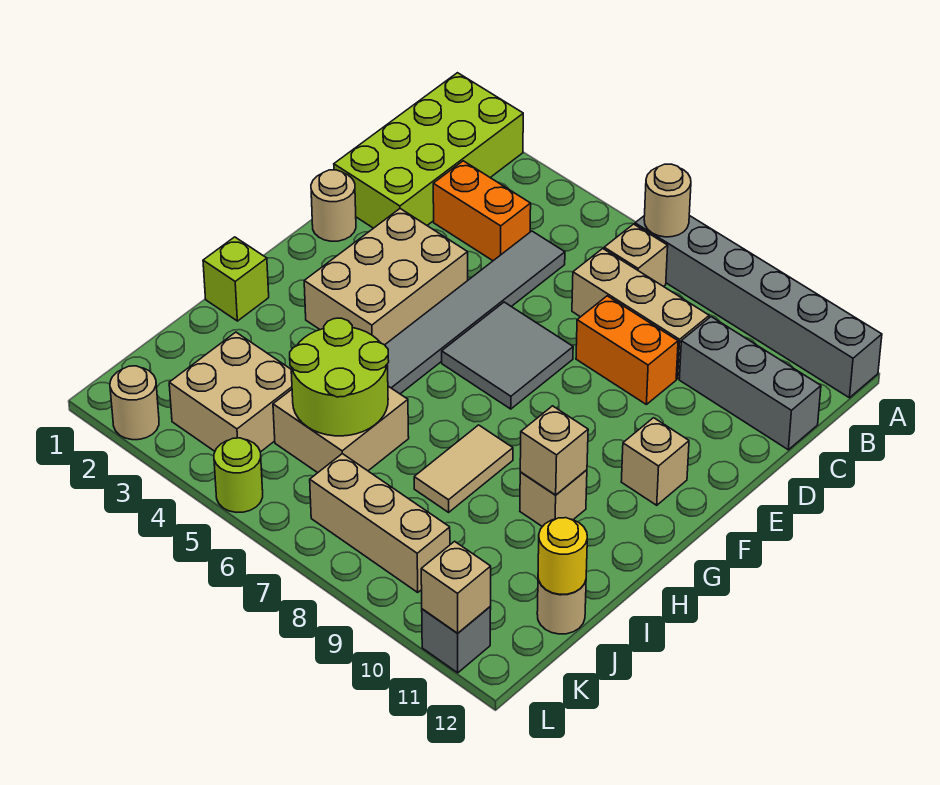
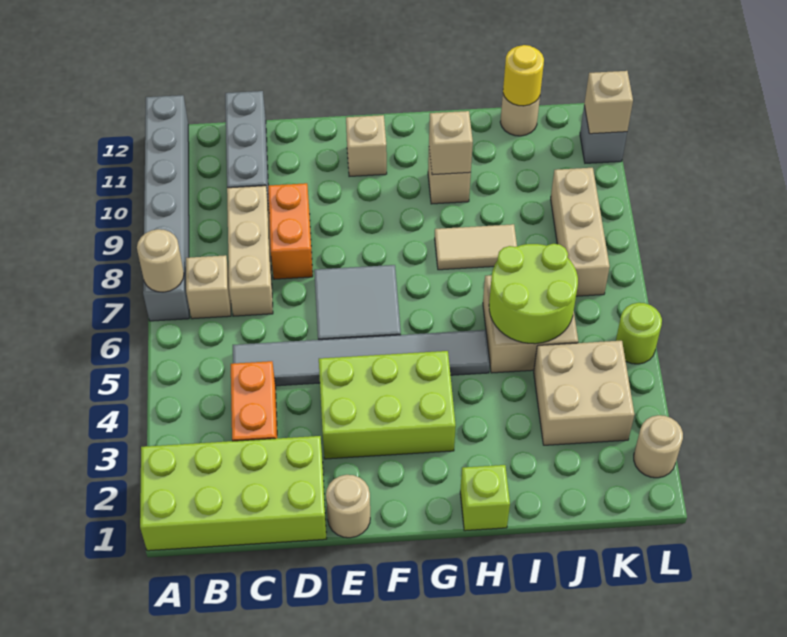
tan 2x3 brick [304,209,468,345] -> lime 2x3 brick [319,351,456,459]

